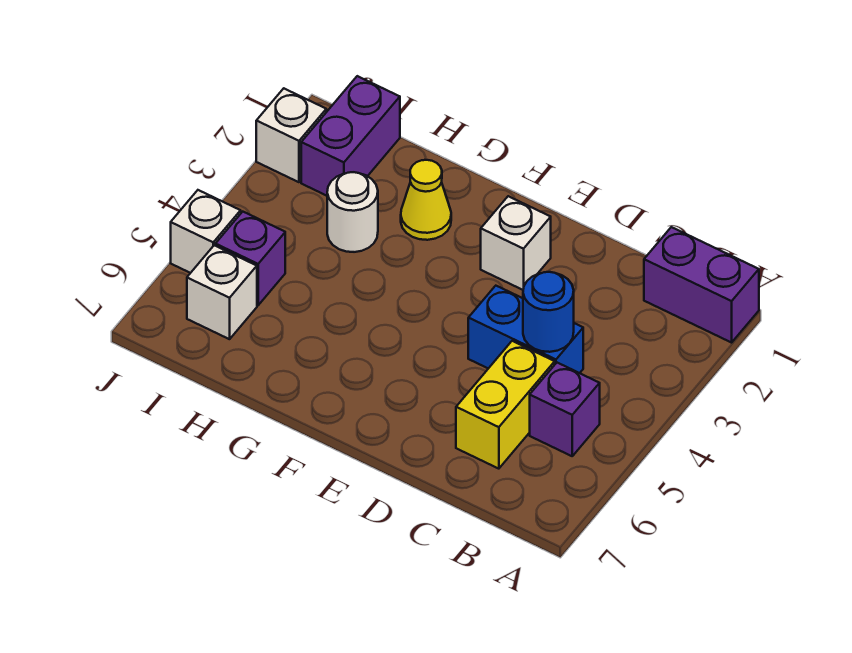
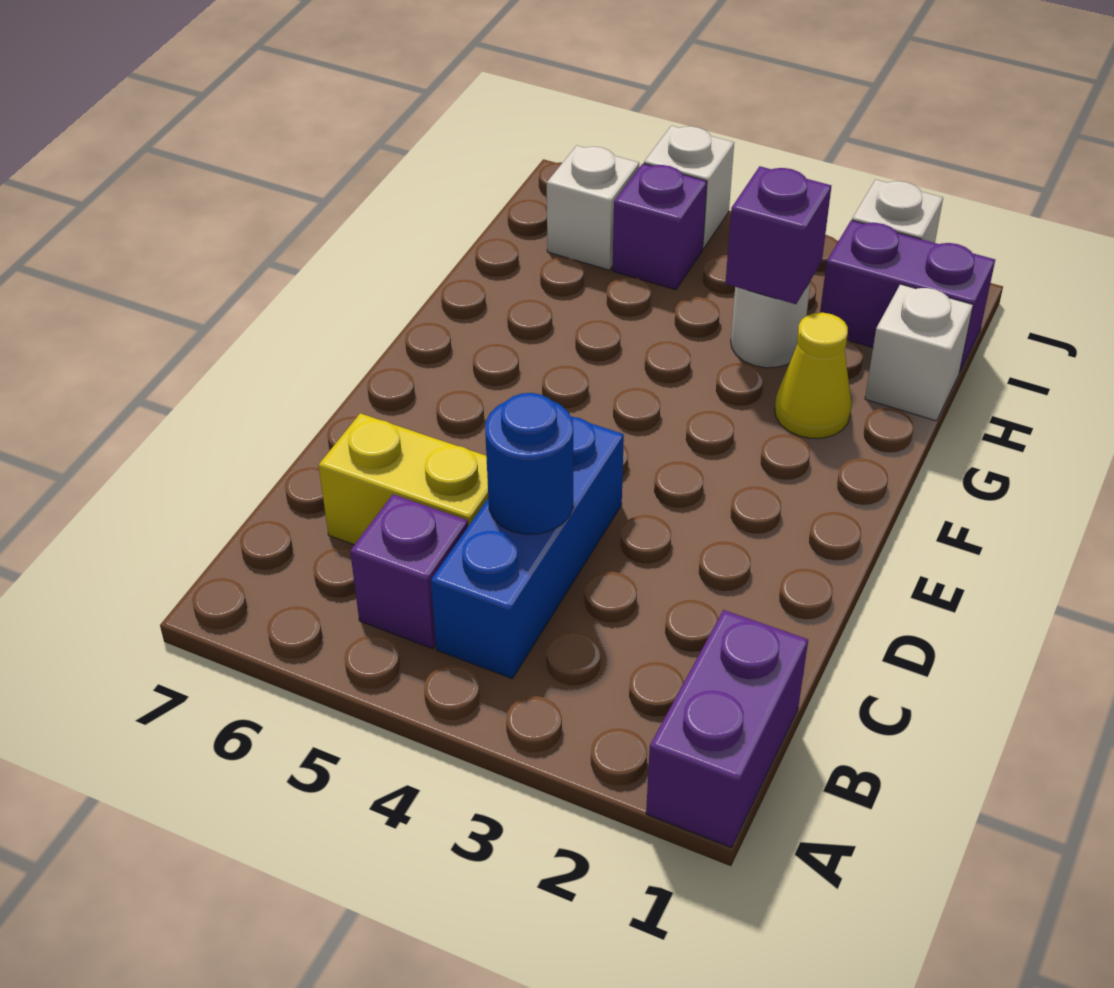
blue 1x2 brick [468,286,583,373] -> blue 1x3 brick [431,417,624,679]
white 1x1 brick [481,196,551,290] -> white 1x1 brick moved to [865,284,973,421]
none -> purple 1x1 brick [725,166,831,304]

